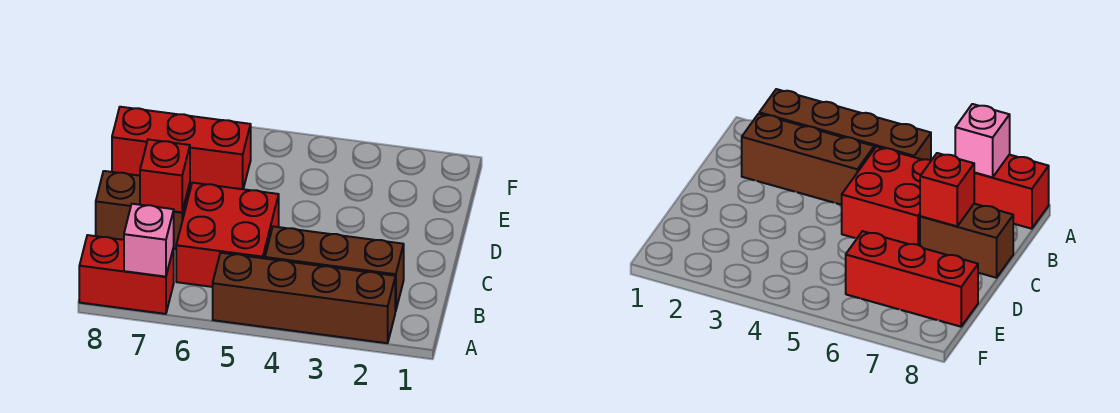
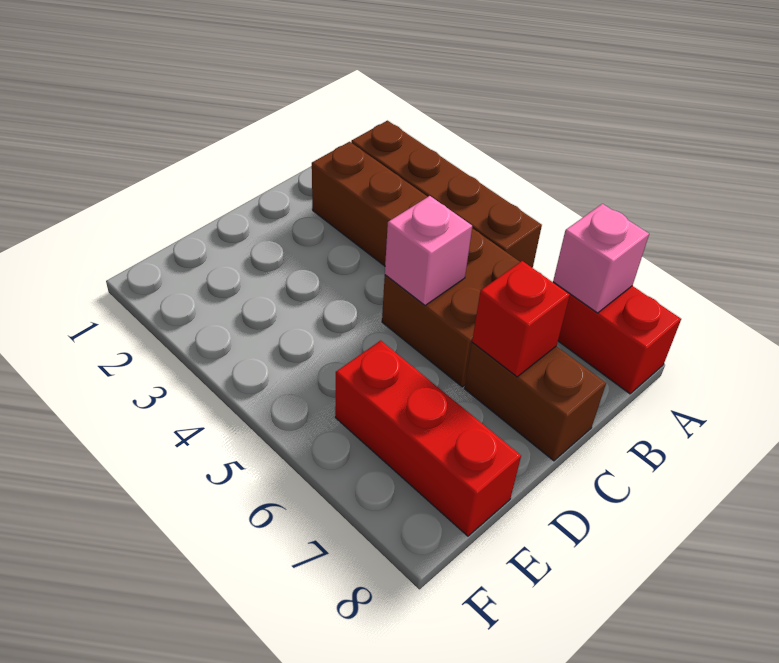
red 2x2 brick [176,183,279,287] -> brown 2x2 brick [382,228,520,387]
none -> pink 1x1 brick [385,196,472,305]

